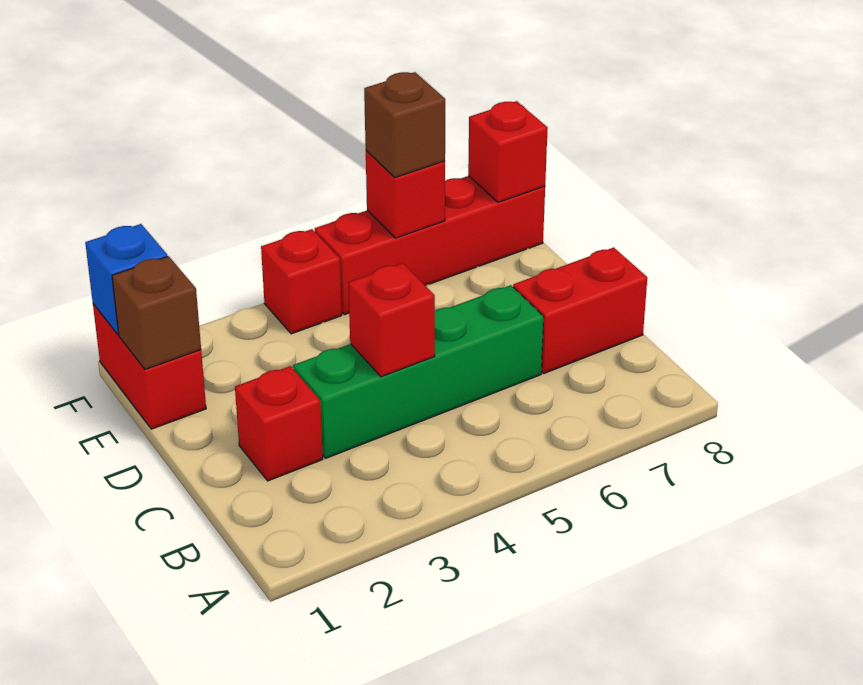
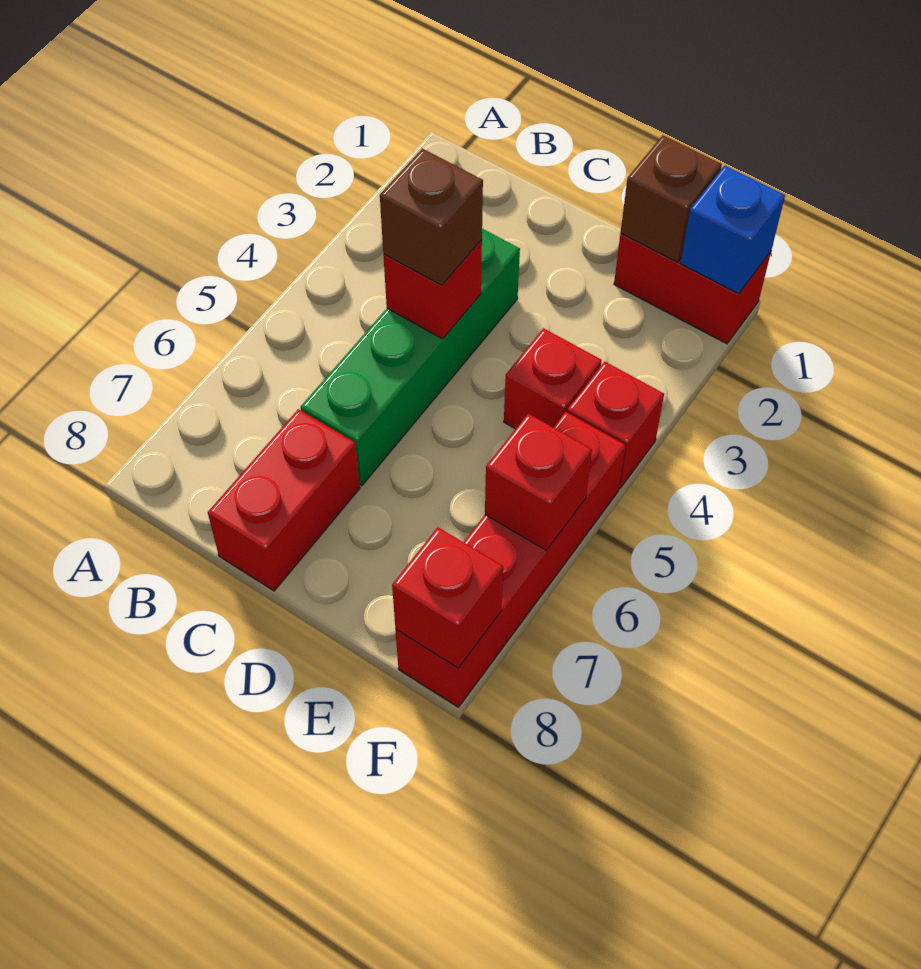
red 1x1 brick [235,366,323,481] -> red 1x1 brick moved to [504,328,602,429]
brown 1x1 brick [364,72,445,178] -> brown 1x1 brick moved to [380,149,483,285]

